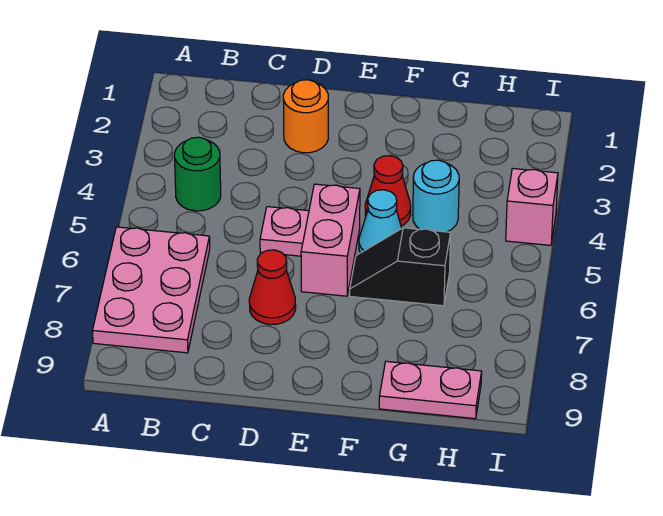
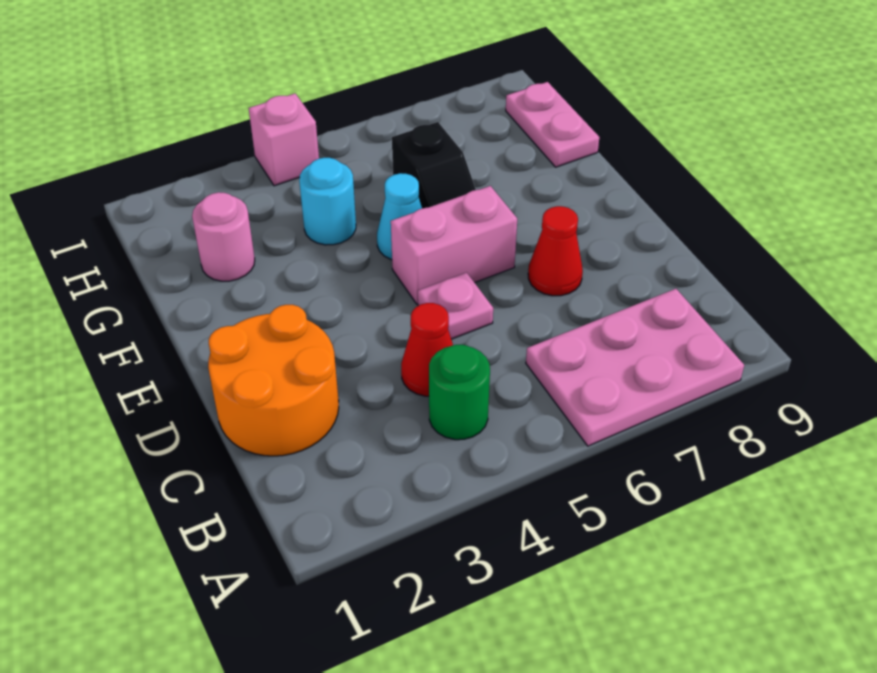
orange 1x1 round brick [283,80,328,153] -> orange 2x2 round brick [208,305,339,456]
red 1x1 cone [365,156,411,226] -> red 1x1 cone moved to [401,303,453,396]
none -> pink 1x1 round brick [192,192,255,281]

